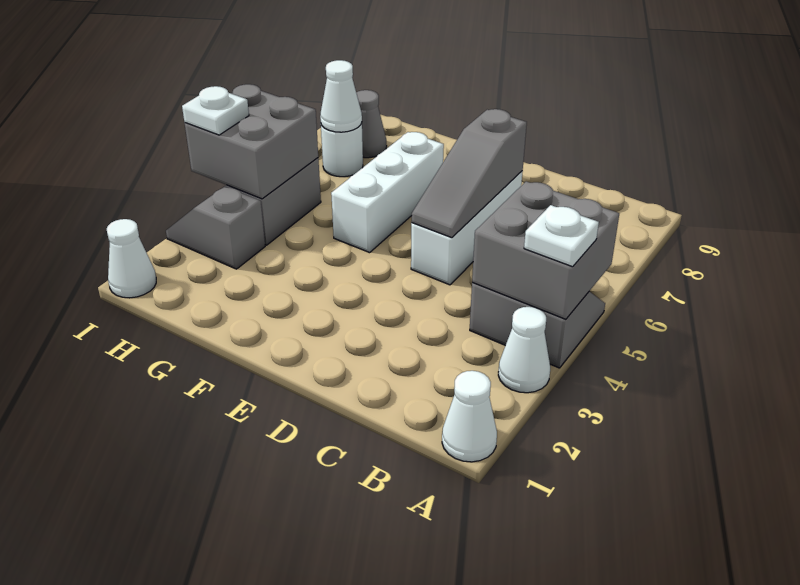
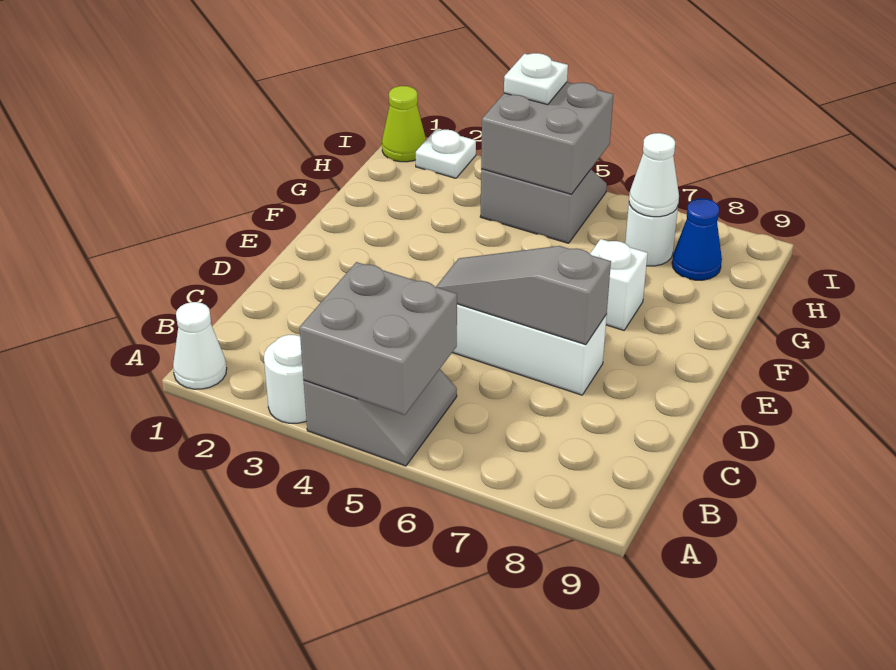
white 1x1 cone [498,307,550,393] -> white 1x1 round brick [264,335,306,423]
white 1x1 plate [524,205,599,267] -> white 1x1 plate moved to [416,129,476,178]
white 1x3 brick [331,132,444,253] -> white 1x1 brick [590,239,648,330]
grey 1x2 slope [166,186,265,269] -> none
grey 1x1 cone [356,90,387,158] -> blue 1x1 cone [672,198,722,280]
white 1x1 cone [107,219,156,298] -> lime 1x1 cone [382,86,426,162]

